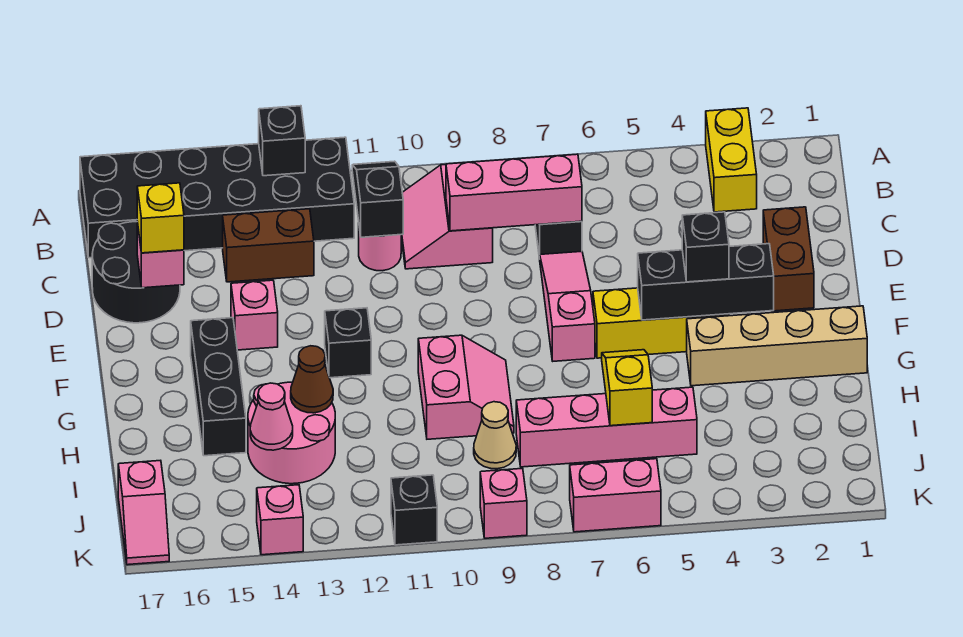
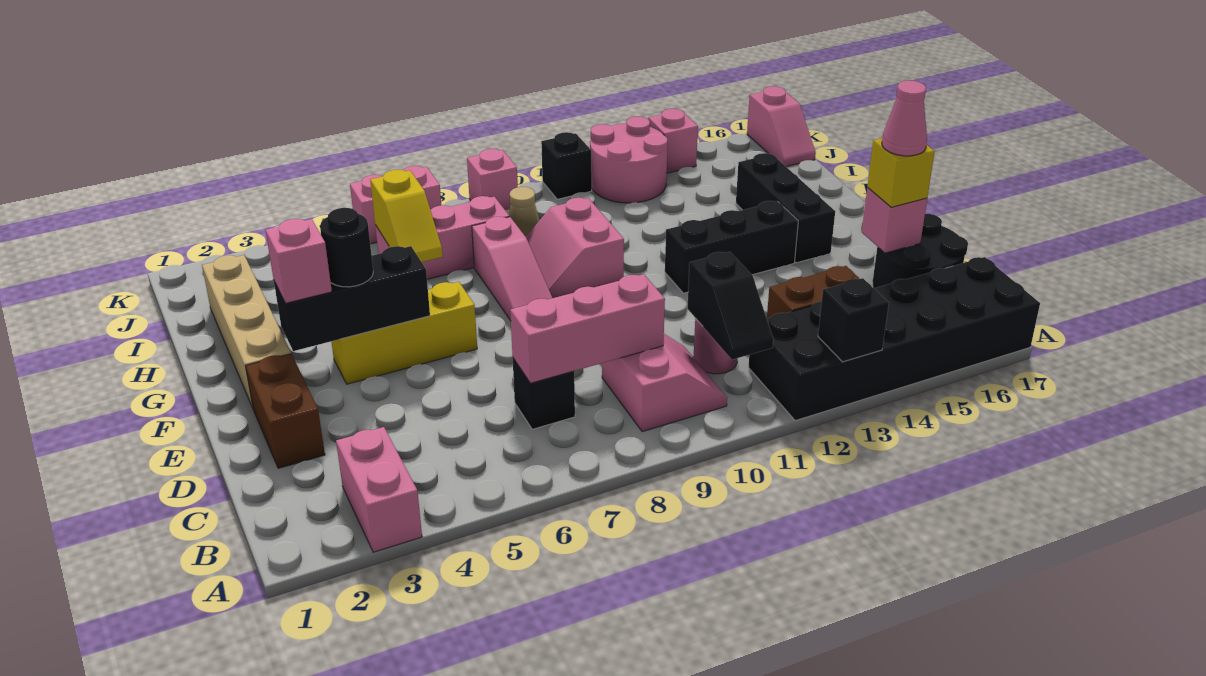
yellow 1x2 brick [706,108,757,212] -> pink 1x2 brick [336,427,422,552]
pink 1x3 slope [540,251,595,361] -> pink 1x3 slope moved to [472,217,552,321]
pink 1x1 brick [231,280,278,350] -> pink 1x1 brick moved to [266,219,332,303]
black 1x1 brick [682,212,729,282] -> black 1x1 round brick [320,208,373,287]
black 1x1 brick [325,308,371,378] -> black 1x3 brick [665,201,798,293]
tan 1x4 brick [687,306,867,386] -> tan 1x4 brick turned to [202,255,291,408]
pink 2x2 round brick [248,382,335,484] -> pink 2x2 round brick moved to [590,117,668,203]
brown 1x1 cone [291,346,333,413] -> none
pink 1x4 brick [516,387,697,467] -> pink 1x3 brick [375,196,509,279]
pink 1x1 cone [250,383,293,450] -> pink 1x1 cone moved to [882,81,927,156]
pink 1x2 slope [118,460,169,565] -> pink 1x2 slope turned to [747,86,816,167]

